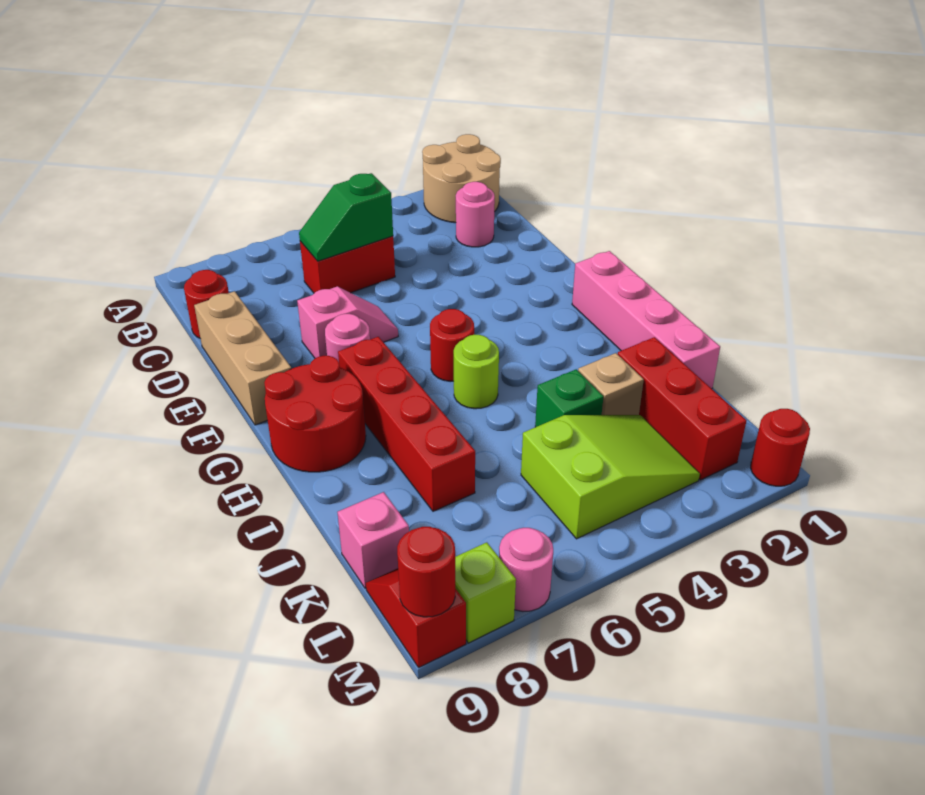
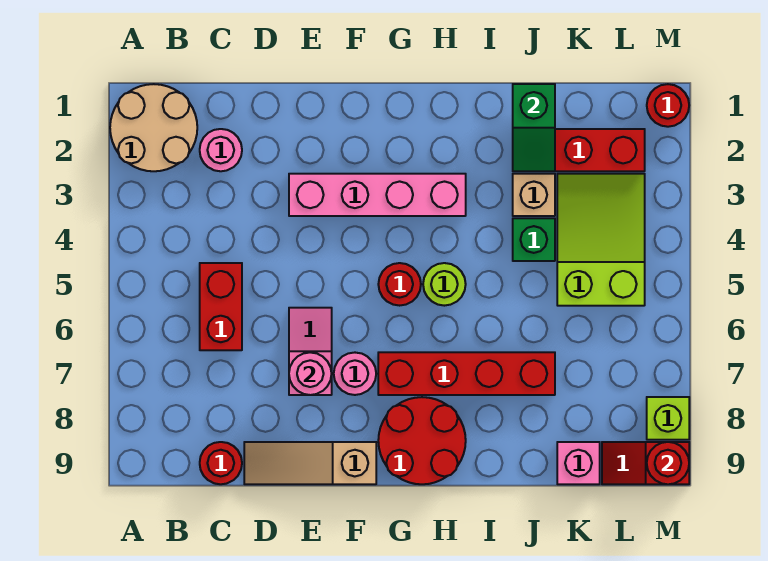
green 1x2 slope [299,173,393,261] -> green 1x2 slope moved to [513,84,555,171]
tan 1x3 brick [194,291,291,425] -> tan 1x3 slope [244,442,376,484]
pink 1x4 brick [572,251,720,389] -> pink 1x4 brick moved to [289,174,466,216]
pink 1x1 round brick [499,528,553,611] -> pink 1x1 round brick moved to [289,352,332,395]

